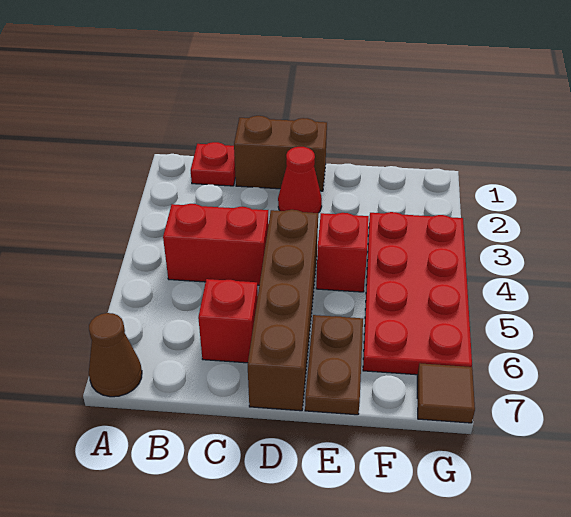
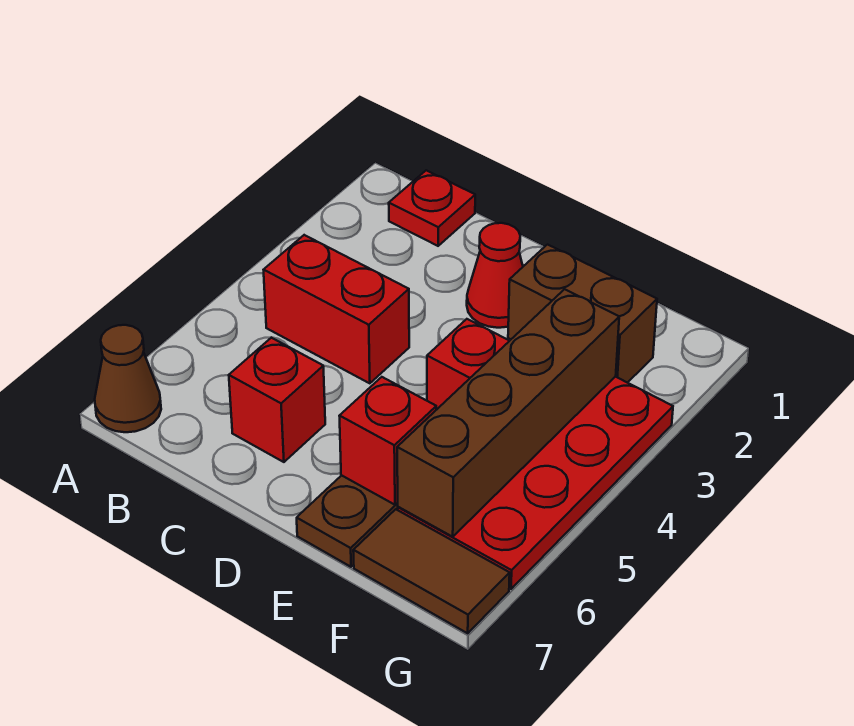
brown 1x2 brick [234,116,327,191] -> brown 1x2 brick moved to [508,245,657,383]
brown 1x4 brick [248,210,318,411] -> brown 1x4 brick moved to [397,289,619,537]
none -> red 1x1 brick [340,377,436,505]
brown 1x1 tile [417,363,475,423] -> brown 1x2 tile [353,509,510,633]

